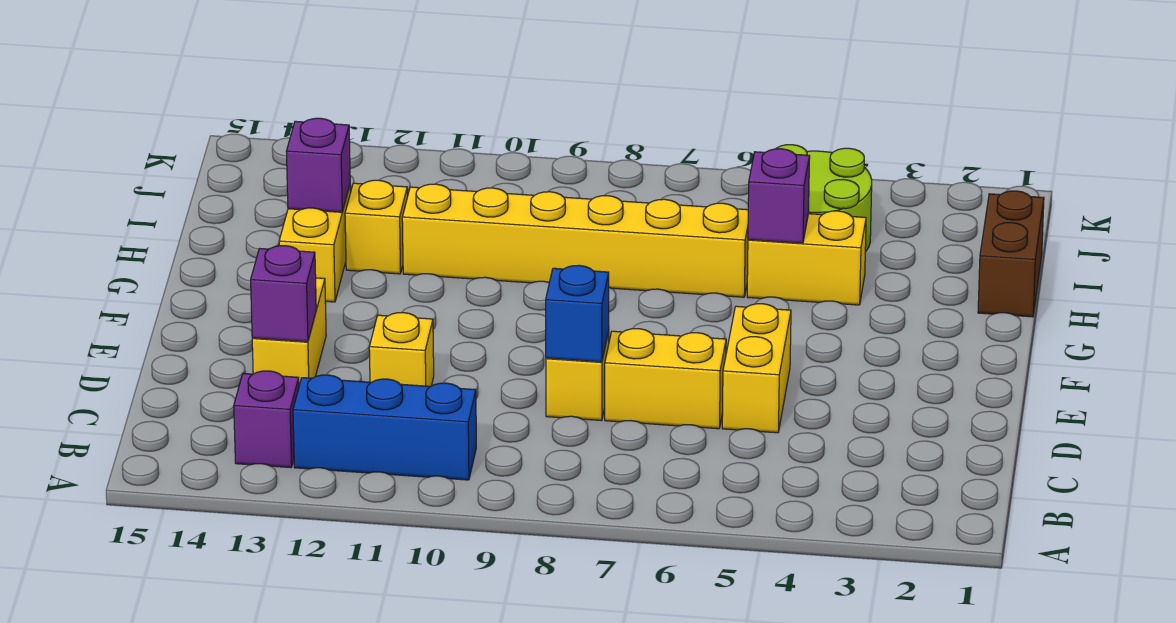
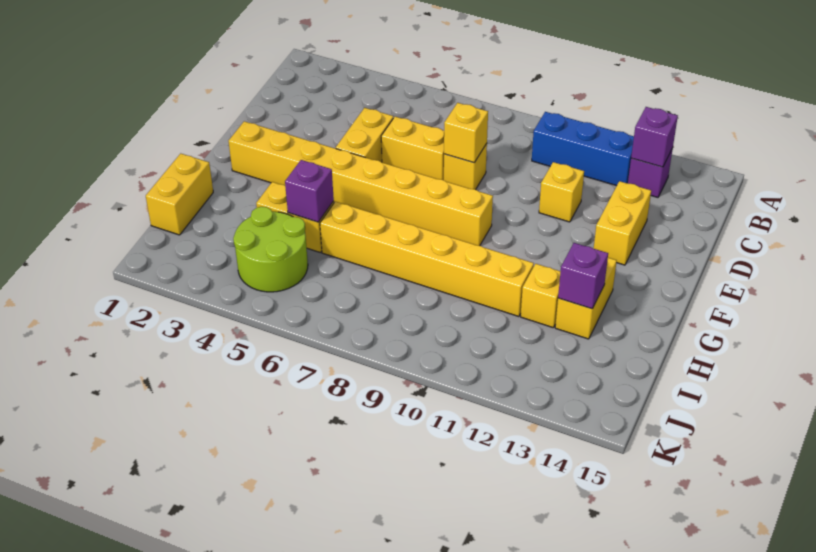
blue 1x1 brick [546,265,609,362] -> yellow 1x1 brick [444,103,488,163]
purple 1x1 brick [251,246,316,342] -> purple 1x1 brick moved to [631,107,678,167]
none -> yellow 1x8 brick [229,121,493,246]
brown 1x2 brick [978,191,1044,317] -> yellow 1x2 brick [146,154,213,235]

